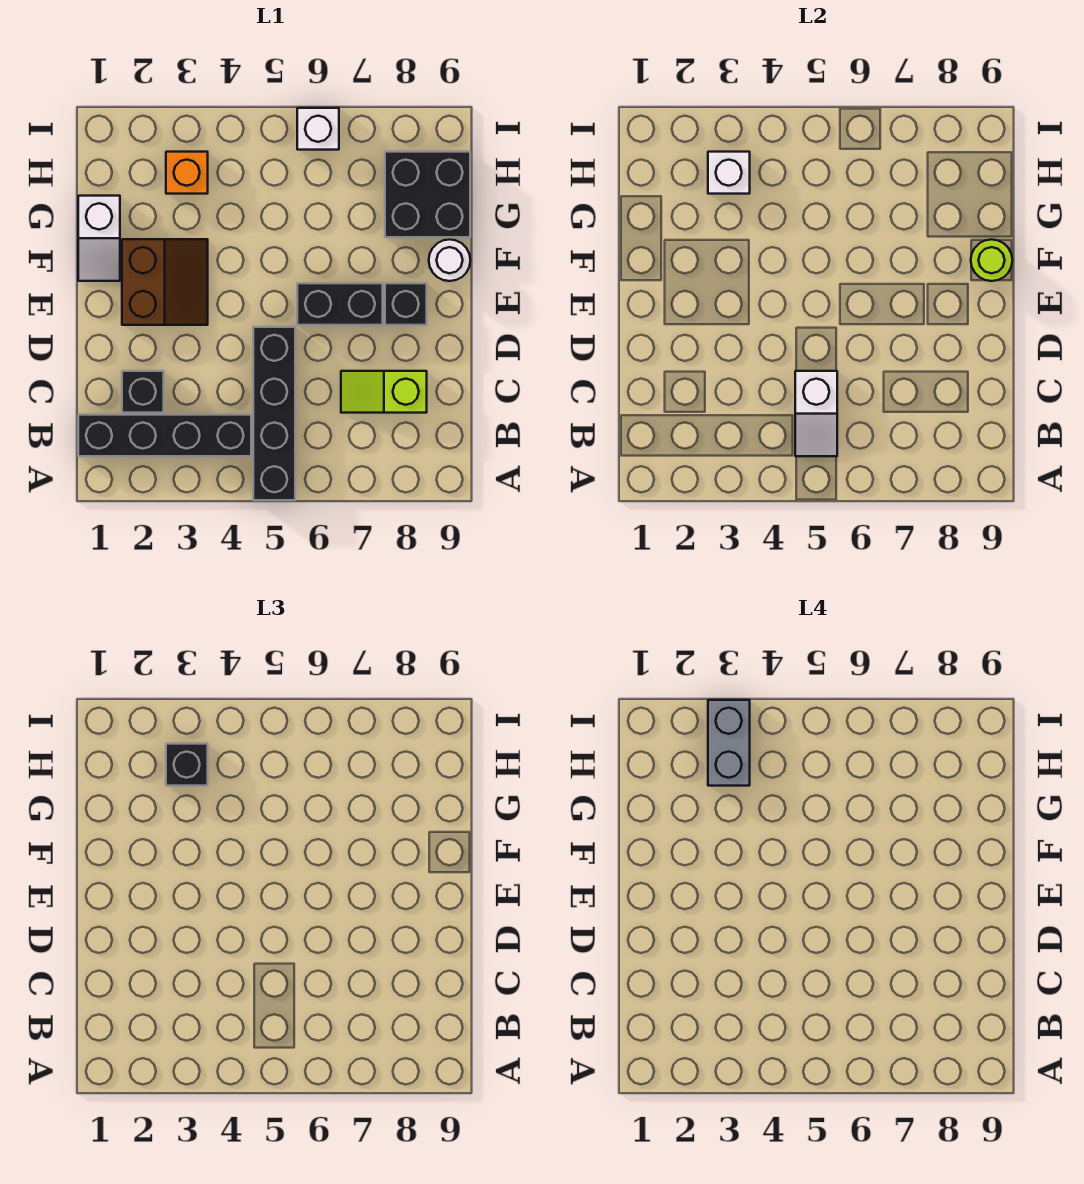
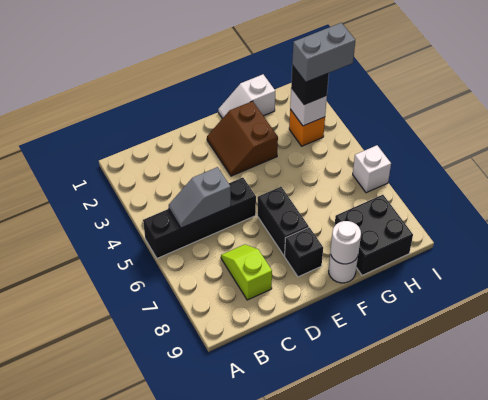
black 1x4 brick [78,415,251,456] -> none
white 1x2 slope [795,371,837,456] -> grey 1x2 slope [169,167,231,228]
black 1x1 brick [122,371,164,413] -> none
brown 2x2 slope [122,239,208,325] -> brown 2x2 slope turned to [207,101,278,176]
lime 1x1 round brick [971,239,1012,281] -> white 1x1 round brick [331,221,361,264]

